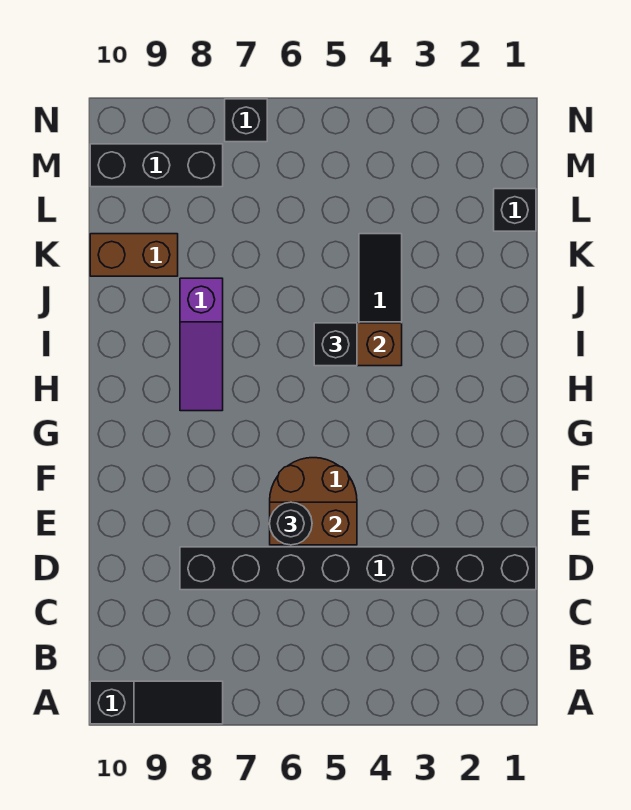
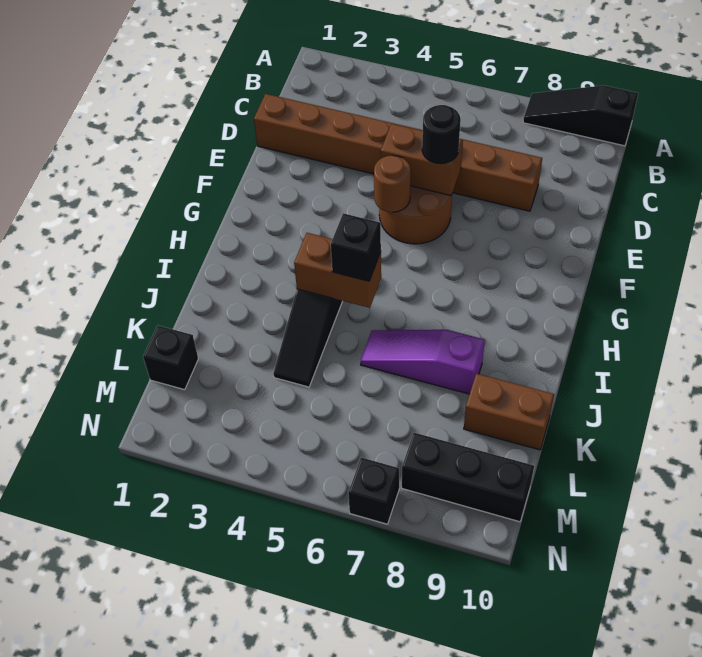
black 1x8 brick [180,547,536,590] -> brown 1x8 brick [254,94,542,211]
none -> brown 1x1 round brick [374,156,411,212]
purple 1x3 slope [180,278,223,411] -> purple 1x3 slope turned to [361,330,485,394]

